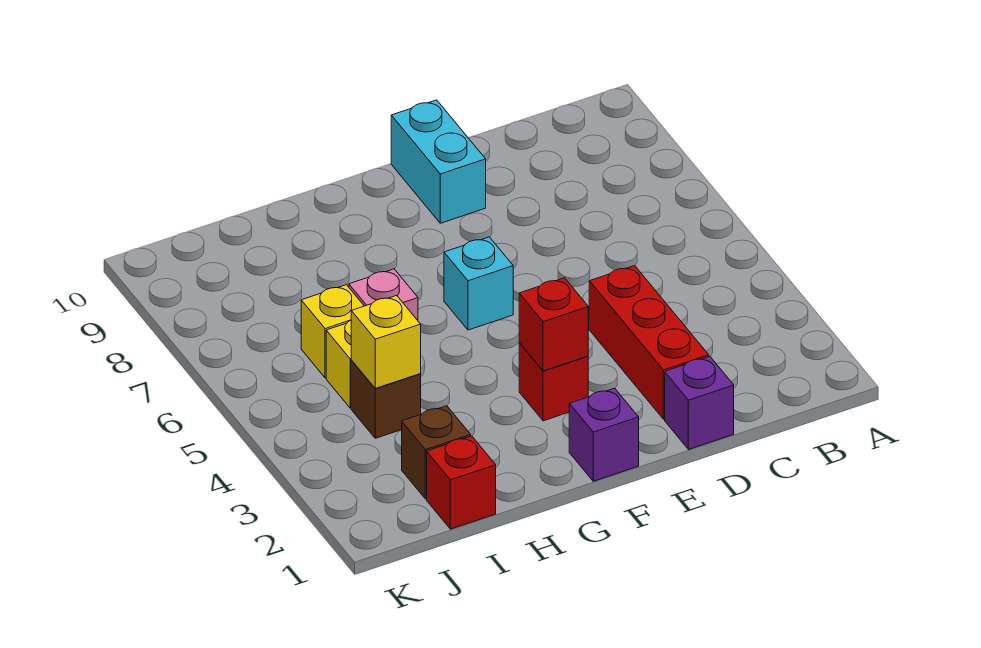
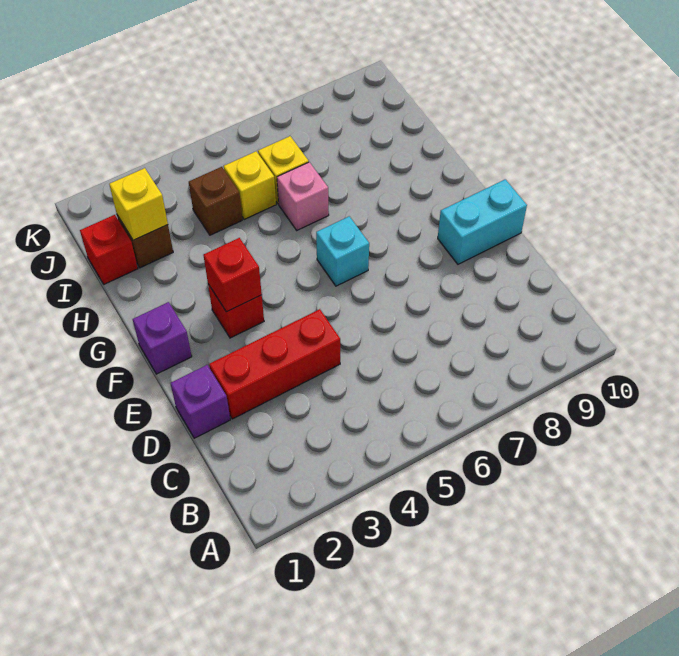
yellow 1x1 brick [351,295,421,388] -> yellow 1x1 brick moved to [109,168,168,240]

